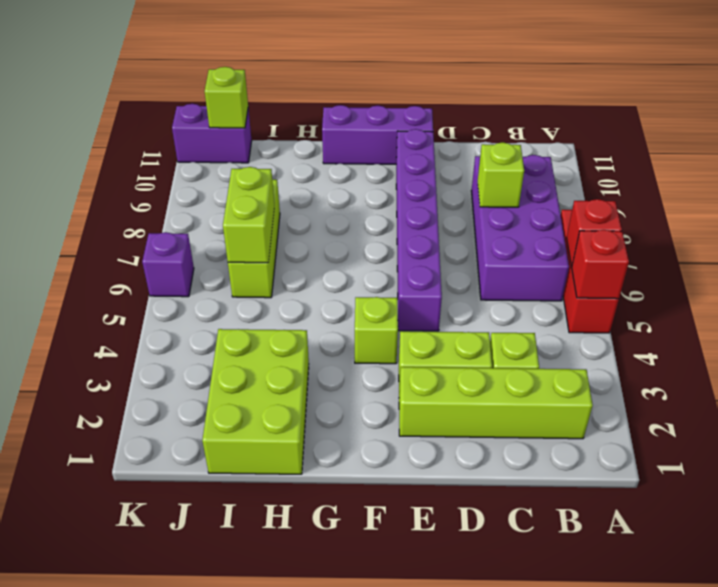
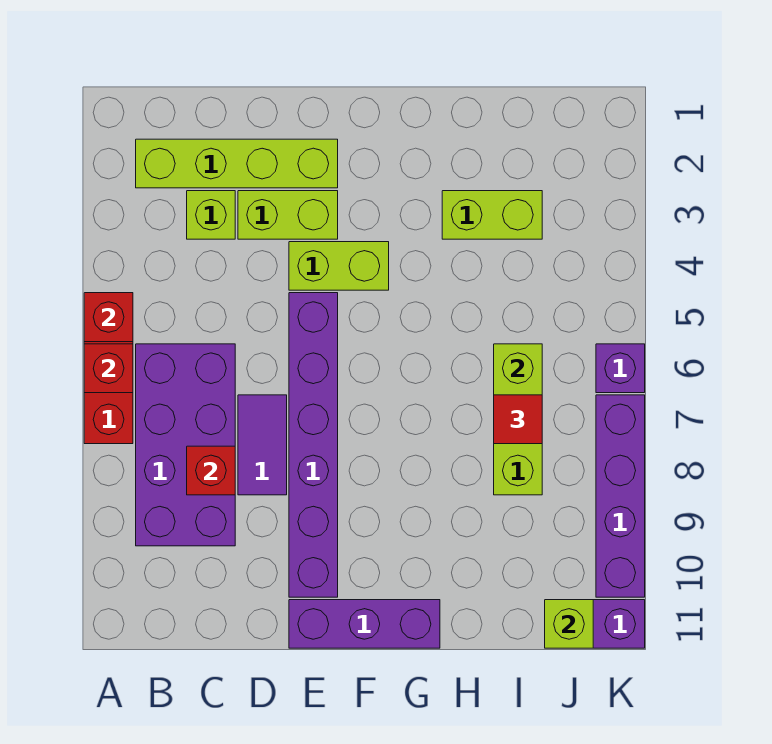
lime 1x1 brick [478,142,524,207] -> red 1x1 brick [187,446,235,495]
none -> purple 1x2 tile [238,395,287,495]
lime 1x1 brick [355,297,398,364] -> lime 1x2 brick [289,242,389,290]
lime 2x3 brick [202,329,309,474] -> lime 1x2 brick [442,191,542,239]
none -> red 1x1 tile [494,395,542,444]
none -> purple 1x4 brick [596,395,645,597]

